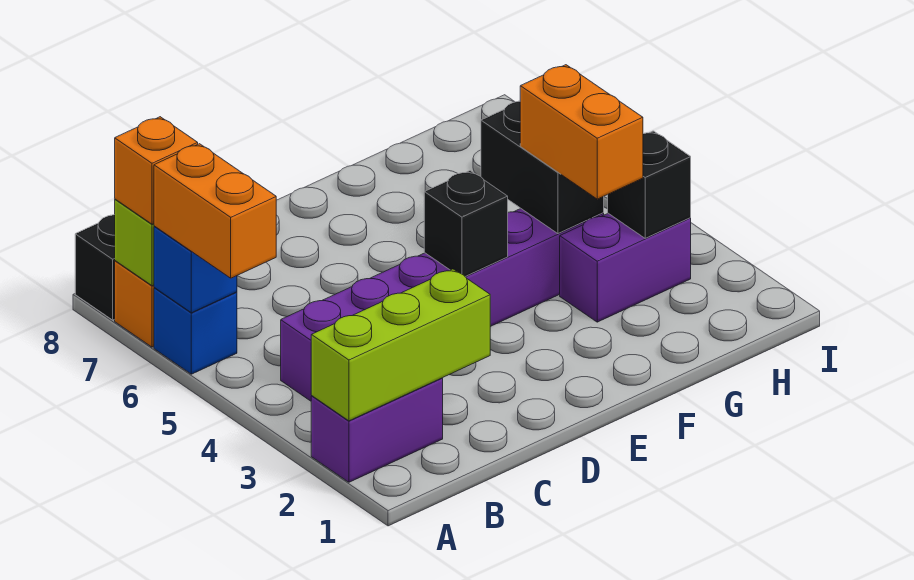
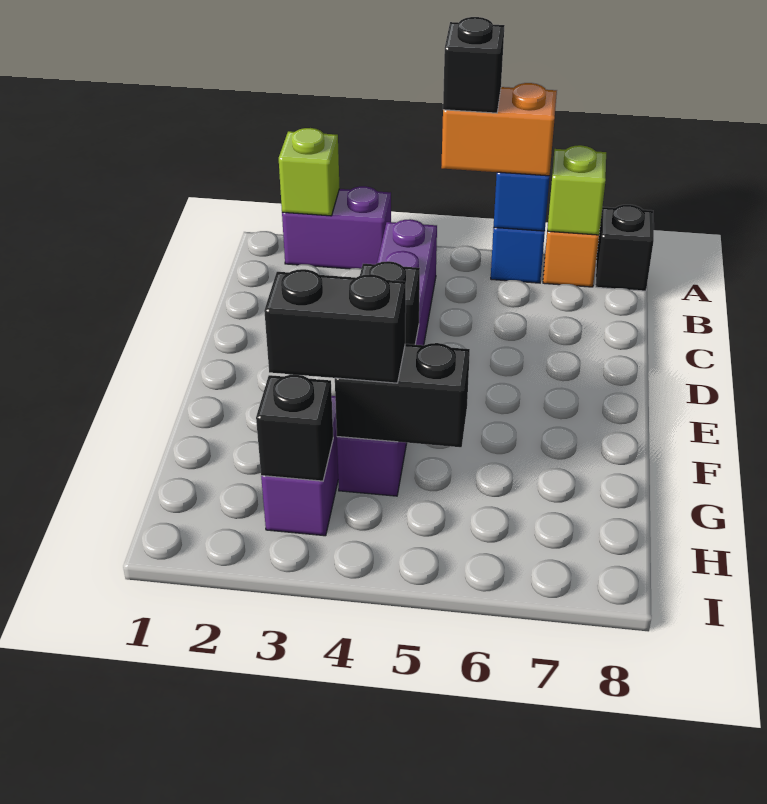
purple 1x2 brick [311,378,443,482] -> purple 1x2 brick turned to [282,186,391,269]
lime 1x3 brick [311,269,490,421] -> lime 1x1 brick [279,128,339,216]
none -> black 1x1 brick [443,17,505,113]
orange 1x1 brick [115,117,198,224] -> none
orange 1x2 brick [520,65,643,199] -> black 1x2 brick [264,269,406,383]

